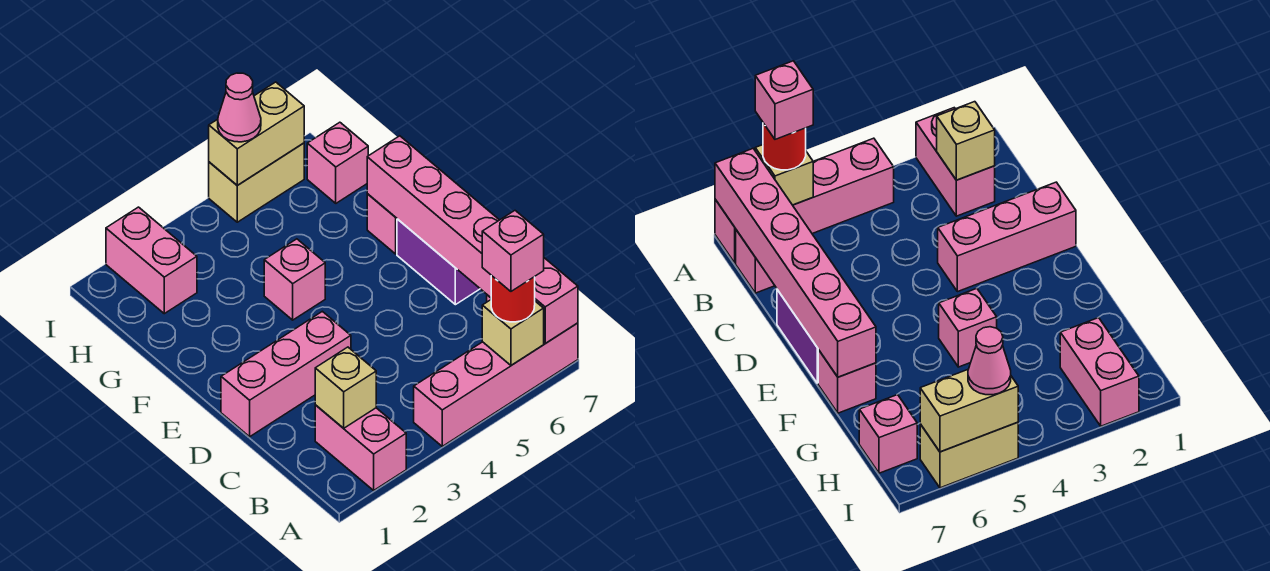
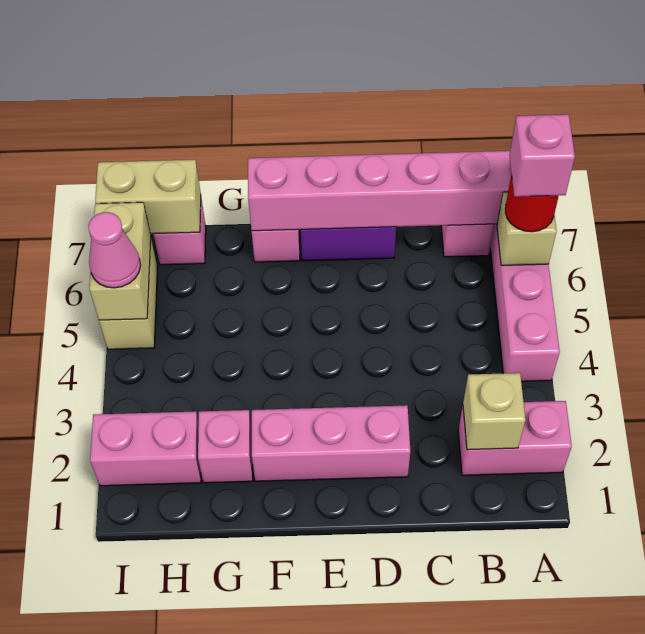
pink 1x3 brick [221,311,351,437] -> pink 1x3 brick turned to [252,405,410,481]
pink 1x1 brick [264,239,325,320] -> pink 1x1 brick moved to [198,410,253,483]
none -> tan 1x2 brick [95,160,201,234]

